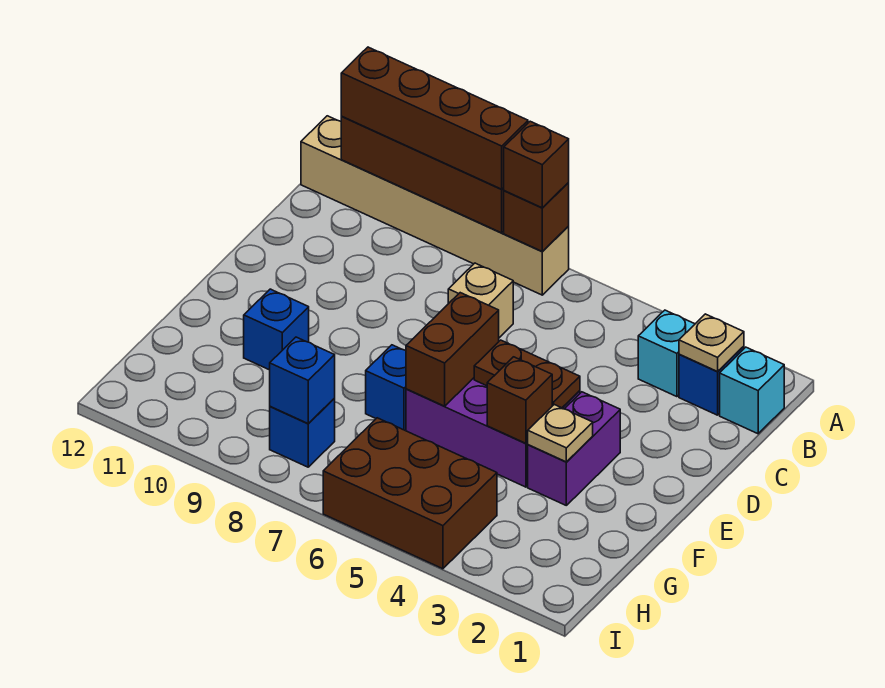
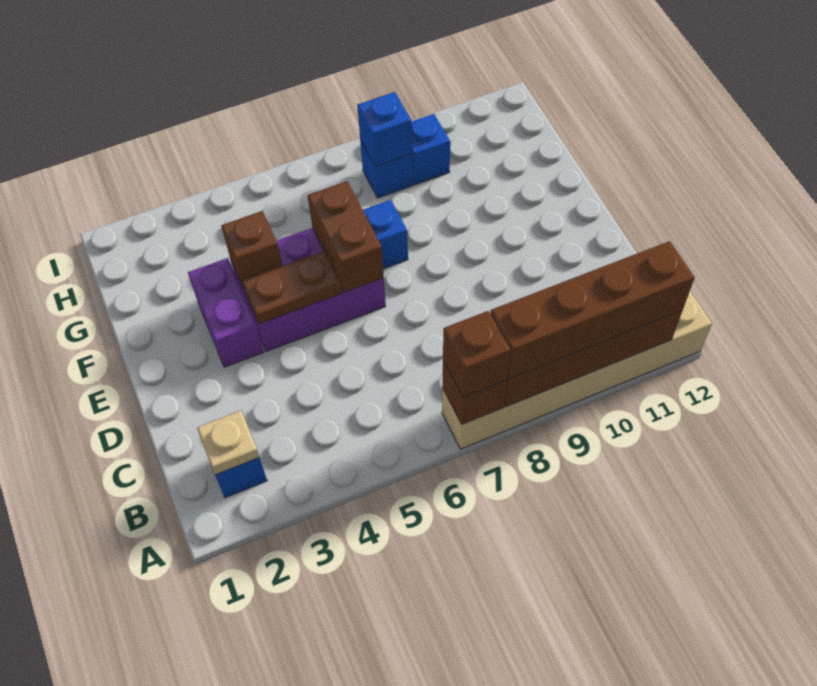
cyan 1x1 brick [720,347,784,434] -> none
cyan 1x1 brick [638,310,695,397] -> none
tan 1x1 brick [448,263,513,338] -> none
tan 1x1 plate [528,405,593,462] -> none
blue 1x1 brick [244,289,309,370] -> blue 1x1 brick moved to [411,114,450,185]
brown 2x3 brick [323,418,497,569] -> none

